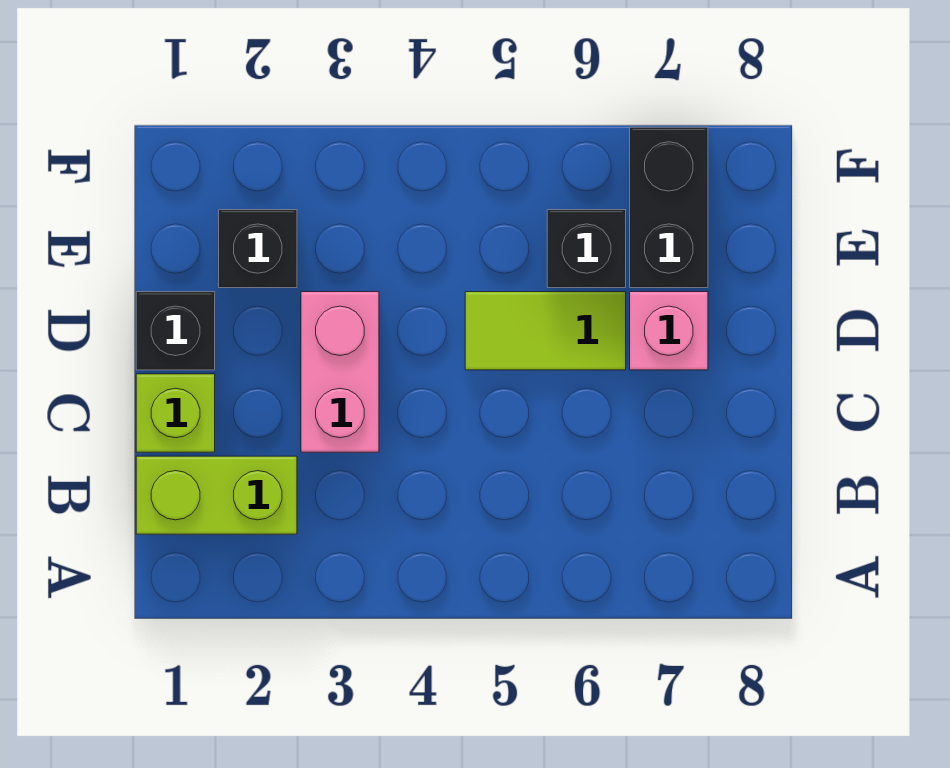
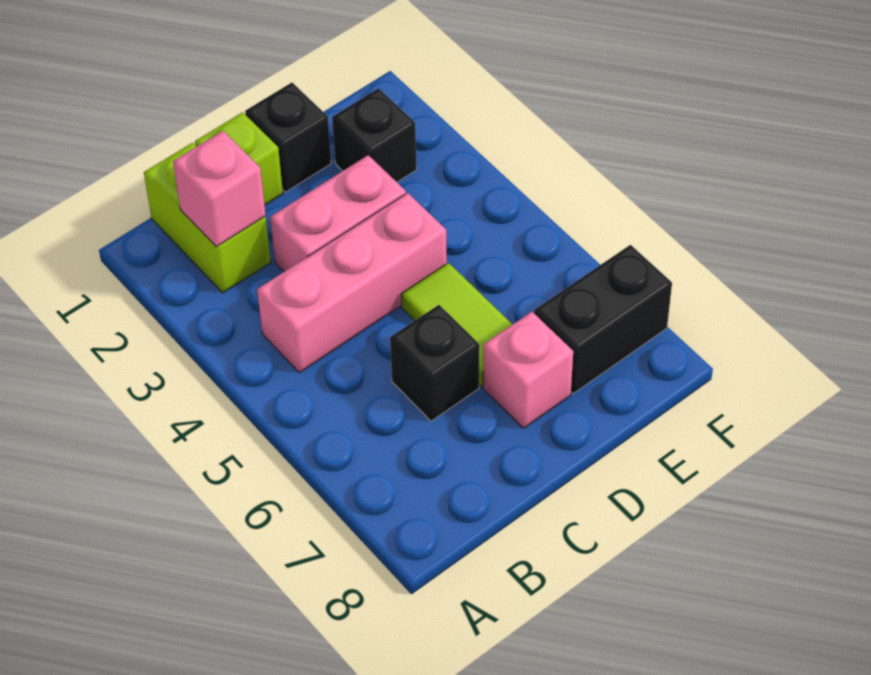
none -> pink 1x1 brick [173,131,266,247]
none -> pink 1x3 brick [257,193,447,373]
black 1x1 brick [547,210,626,288] -> black 1x1 brick moved to [390,305,479,421]

